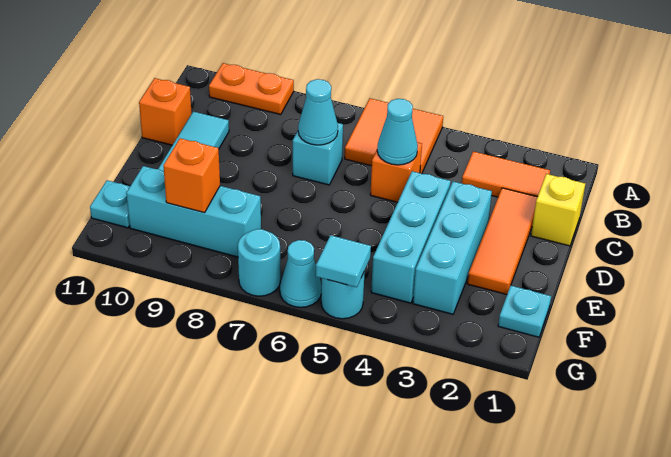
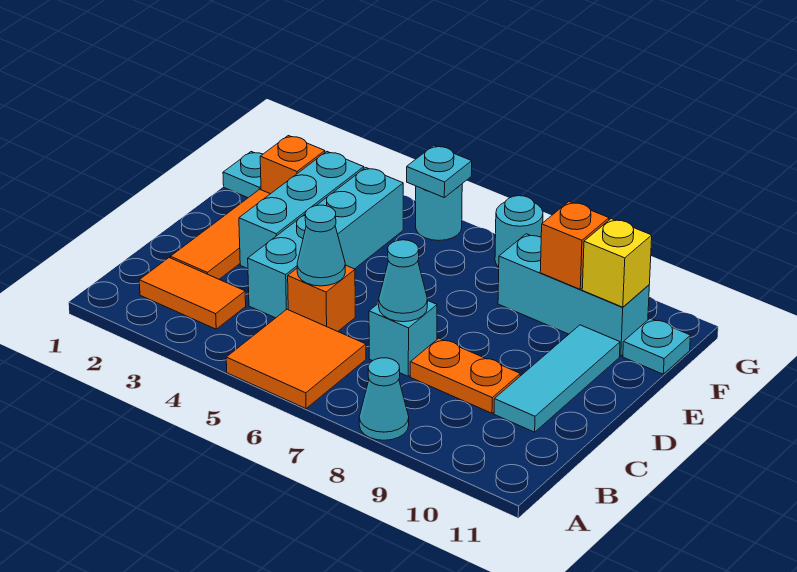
orange 1x2 plate [209,63,294,114] -> orange 1x2 plate moved to [410,338,520,413]
yellow 1x1 brick [531,174,585,246] -> yellow 1x1 brick moved to [582,219,652,307]
orange 1x1 brick [139,78,192,145] -> orange 1x1 brick moved to [260,136,325,194]
cyan 1x3 brick [371,171,451,303] -> cyan 1x4 brick [248,168,403,318]
cyan 1x1 tile [316,235,371,287] -> cyan 1x1 plate [407,145,472,197]
cyan 1x1 cone [280,240,322,307] -> cyan 1x1 cone moved to [359,358,409,440]

